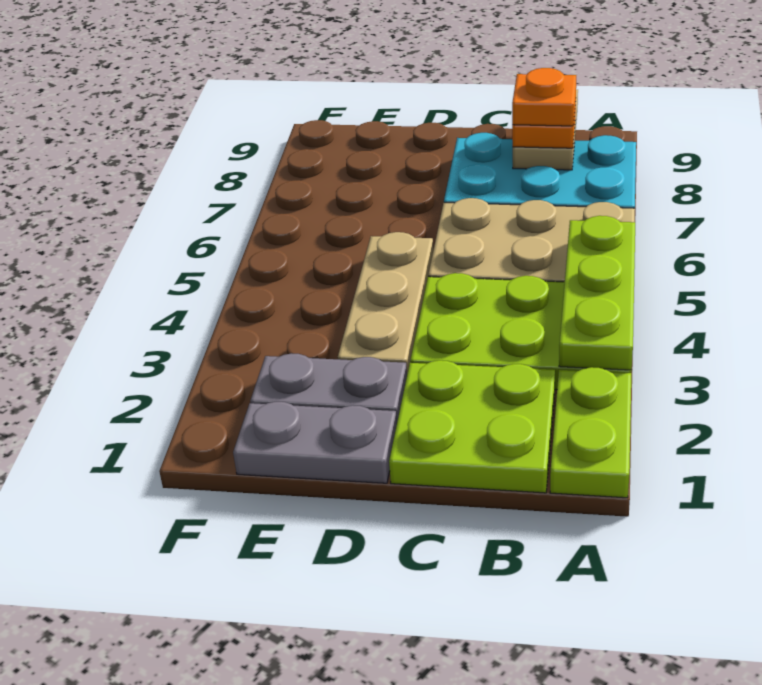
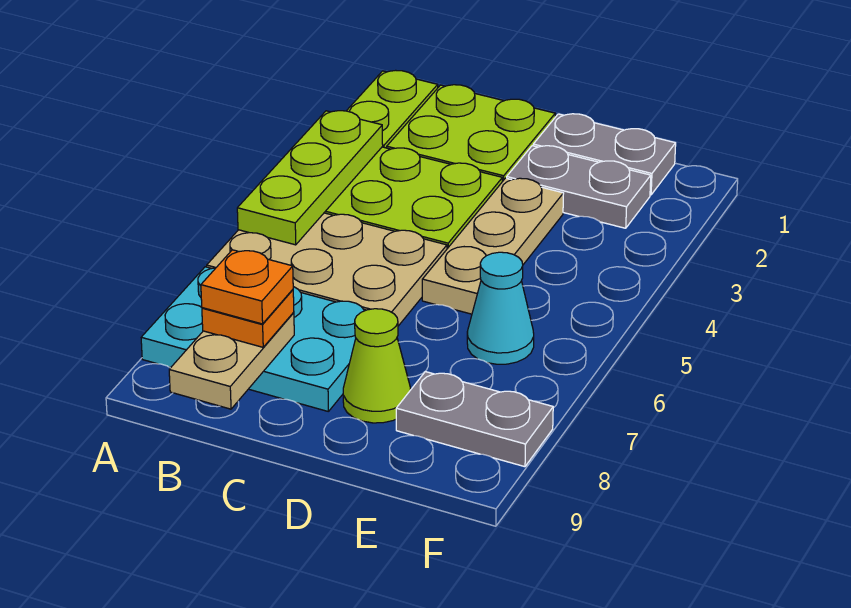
none -> lime 1x1 cone [343,309,411,423]
none -> cyan 1x1 cone [467,252,534,364]
none -> grey 1x2 plate [396,372,553,467]

